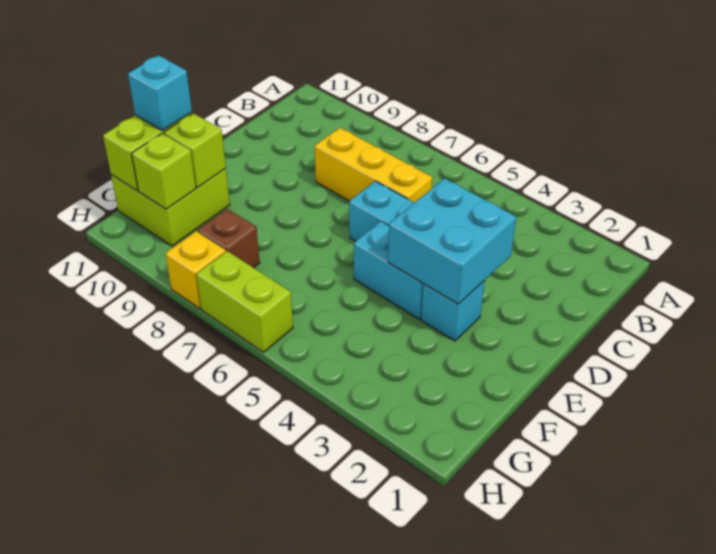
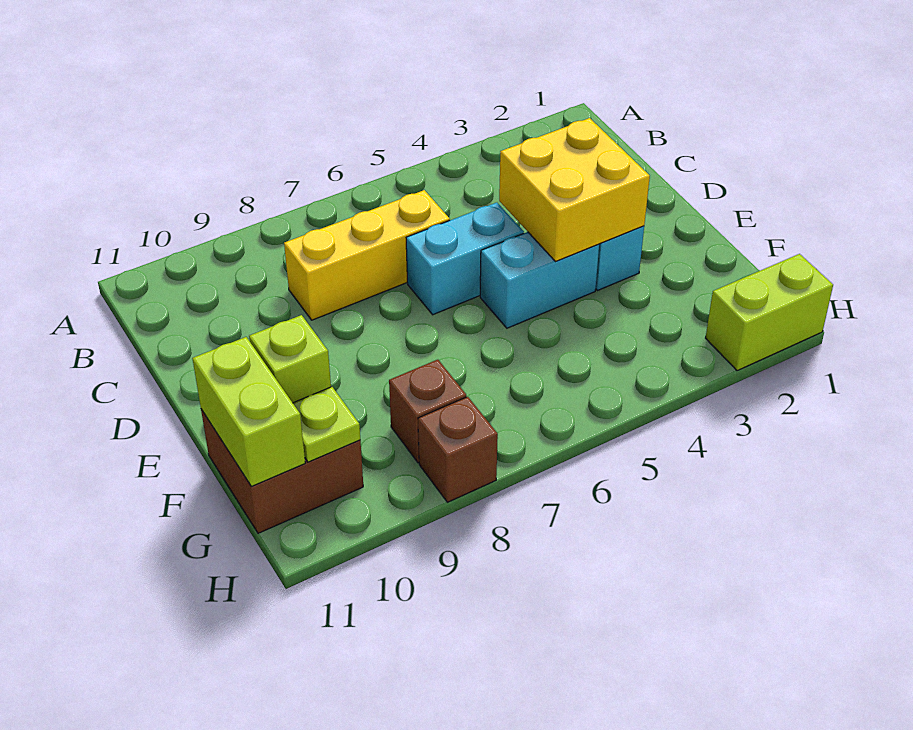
cyan 2x2 brick [388,178,516,304] -> yellow 2x2 brick [499,118,650,262]
lime 2x2 brick [111,169,230,246] -> brown 2x2 brick [201,409,363,533]
cyan 1x1 brick [128,55,192,131] -> none
lime 1x1 brick [132,133,196,209] -> lime 1x1 plate [293,387,360,462]
lime 1x2 brick [196,251,293,352] -> lime 1x2 brick moved to [706,254,833,371]
yellow 1x1 brick [165,231,226,309] -> brown 1x1 brick [418,397,498,502]

